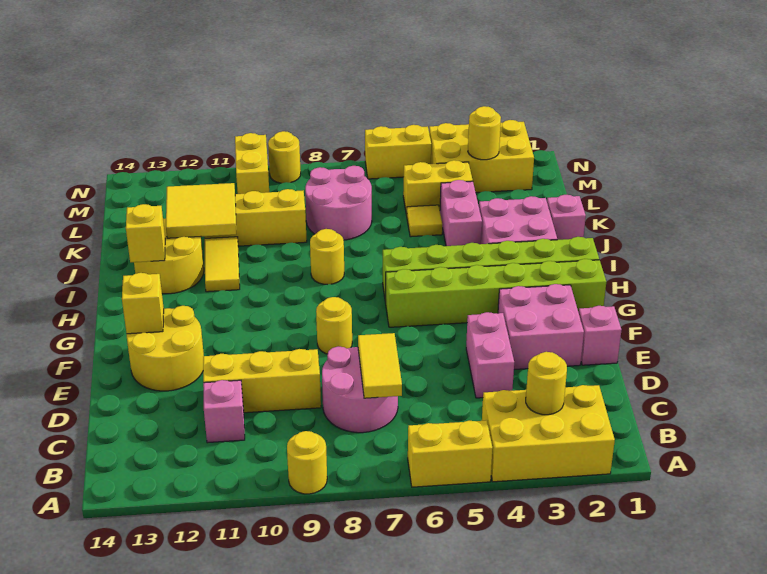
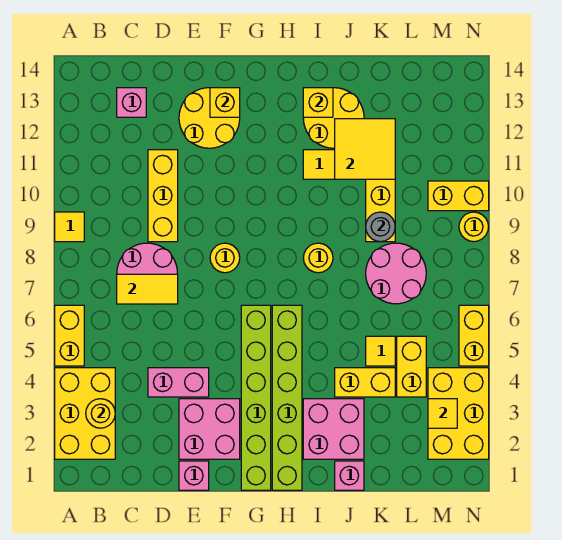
yellow 1x1 round brick [287,431,327,494] -> yellow 1x1 tile [55,212,84,242]
pink 1x1 brick [203,380,245,443] -> pink 1x1 brick moved to [117,88,146,117]
pink 1x2 brick [440,180,482,246] -> yellow 1x2 brick [335,368,395,397]
none -> grey 1x1 round brick [366,212,395,242]
yellow 1x1 round brick [468,106,501,160] -> yellow 1x1 tile [428,399,457,428]

